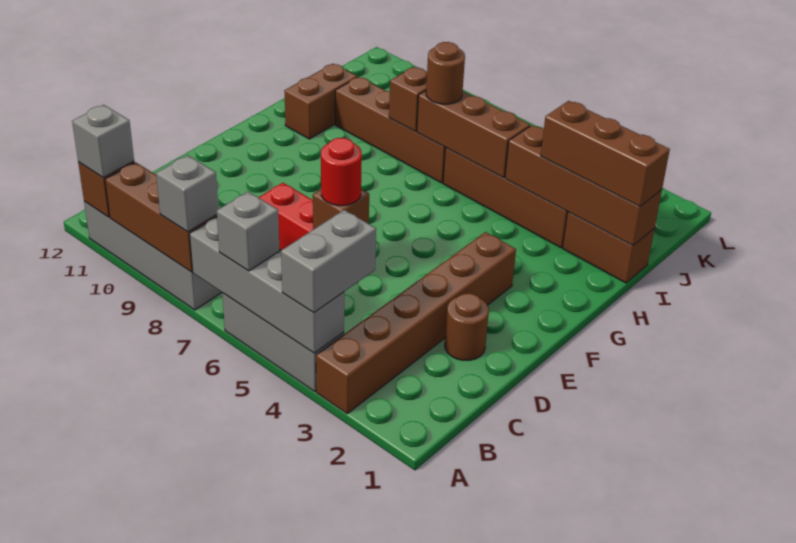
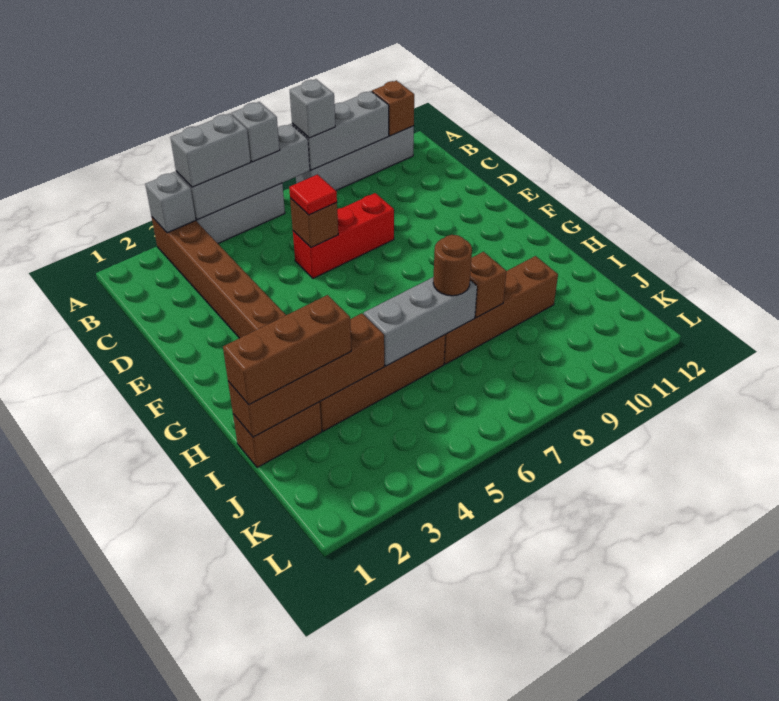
grey 1x2 brick [281,210,376,313] -> grey 1x2 brick turned to [170,113,251,187]
brown 1x3 brick [105,162,217,272] -> grey 1x3 brick [292,91,389,170]
grey 1x1 brick [72,105,134,178] -> grey 1x1 brick moved to [145,172,196,233]
brown 1x1 round brick [445,293,489,360] -> none
red 1x1 round brick [321,138,362,206] -> red 1x1 tile [289,175,337,215]
brown 1x2 brick [284,64,357,139] -> none
brown 1x3 brick [417,91,530,178] -> grey 1x3 brick [364,277,477,366]

